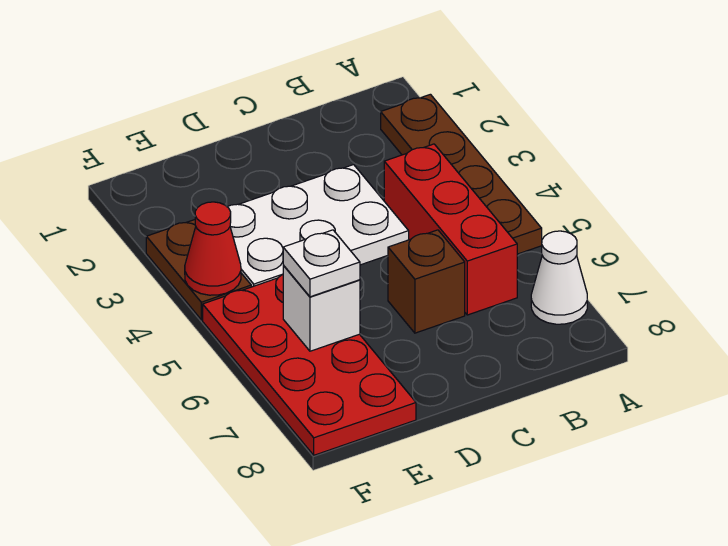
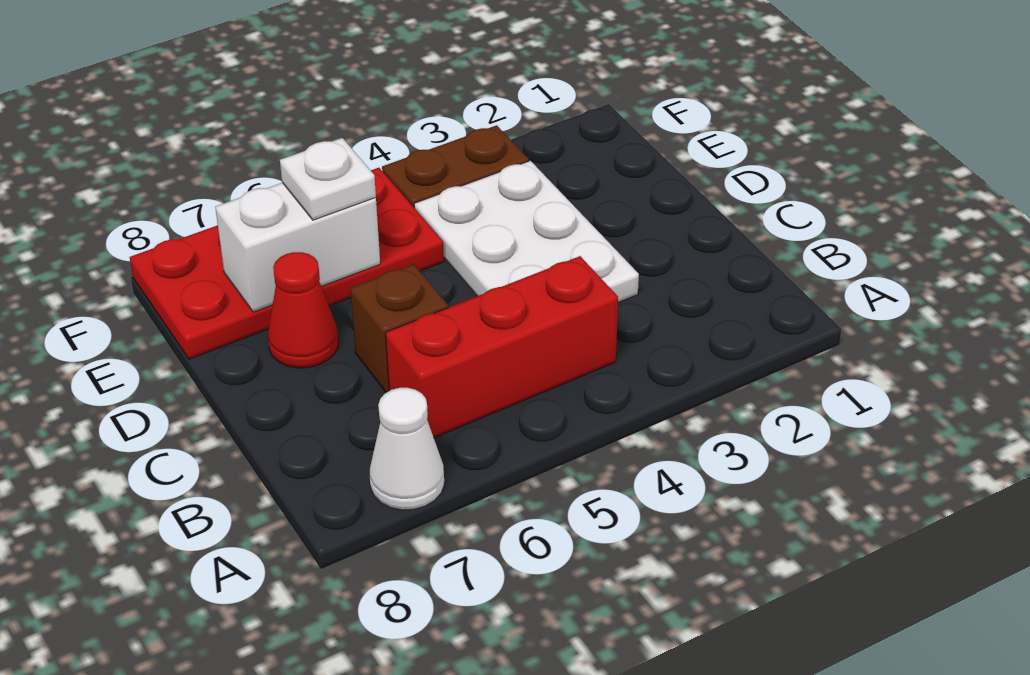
brown 1x4 plate [381,94,542,254] -> none
white 1x1 brick [283,265,360,351] -> white 1x2 brick [215,183,380,312]
red 1x1 cone [185,202,241,295] -> red 1x1 cone moved to [268,252,338,368]

